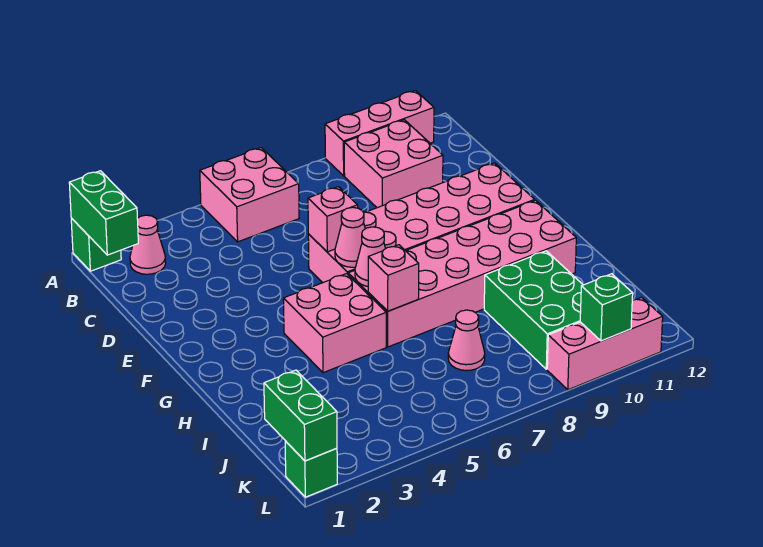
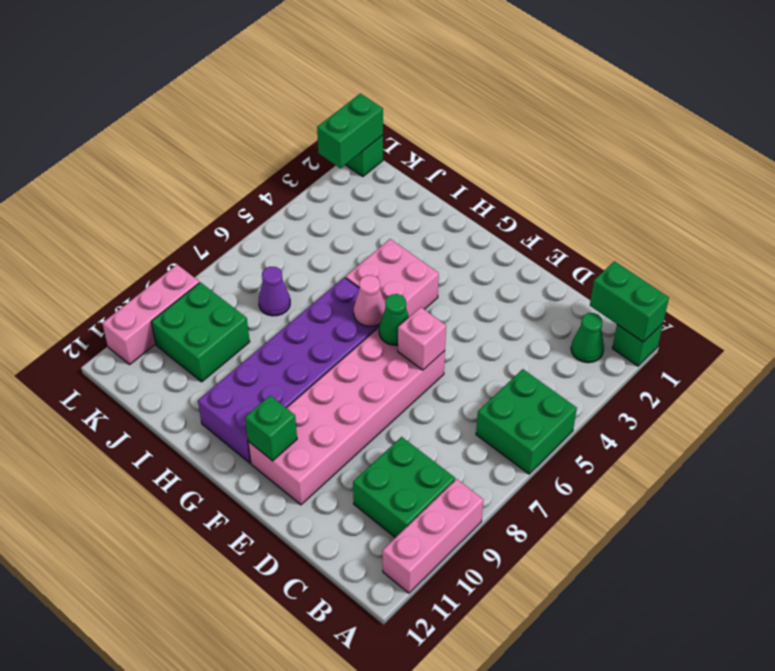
pink 2x2 brick [200,148,299,242] -> green 2x2 brick [476,369,577,474]
pink 1x1 cone [130,215,166,274] -> green 1x1 cone [571,313,604,363]
pink 2x2 brick [344,120,443,208] -> green 2x2 brick [353,437,455,538]
pink 1x1 cone [335,207,365,267] -> green 1x1 cone [379,294,409,345]
pink 2x6 brick [348,200,576,347] -> purple 2x6 brick [198,277,380,463]
pink 1x1 brick [368,245,419,311] -> none
green 2x3 brick [484,251,583,369] -> green 2x2 brick [151,282,250,382]
pink 1x1 cone [448,310,485,371] -> purple 1x1 cone [259,267,290,316]
green 1x2 brick [264,370,337,461] -> green 1x2 brick turned to [317,94,383,168]
green 1x1 brick [580,274,633,341] -> green 1x1 brick moved to [245,396,297,461]

